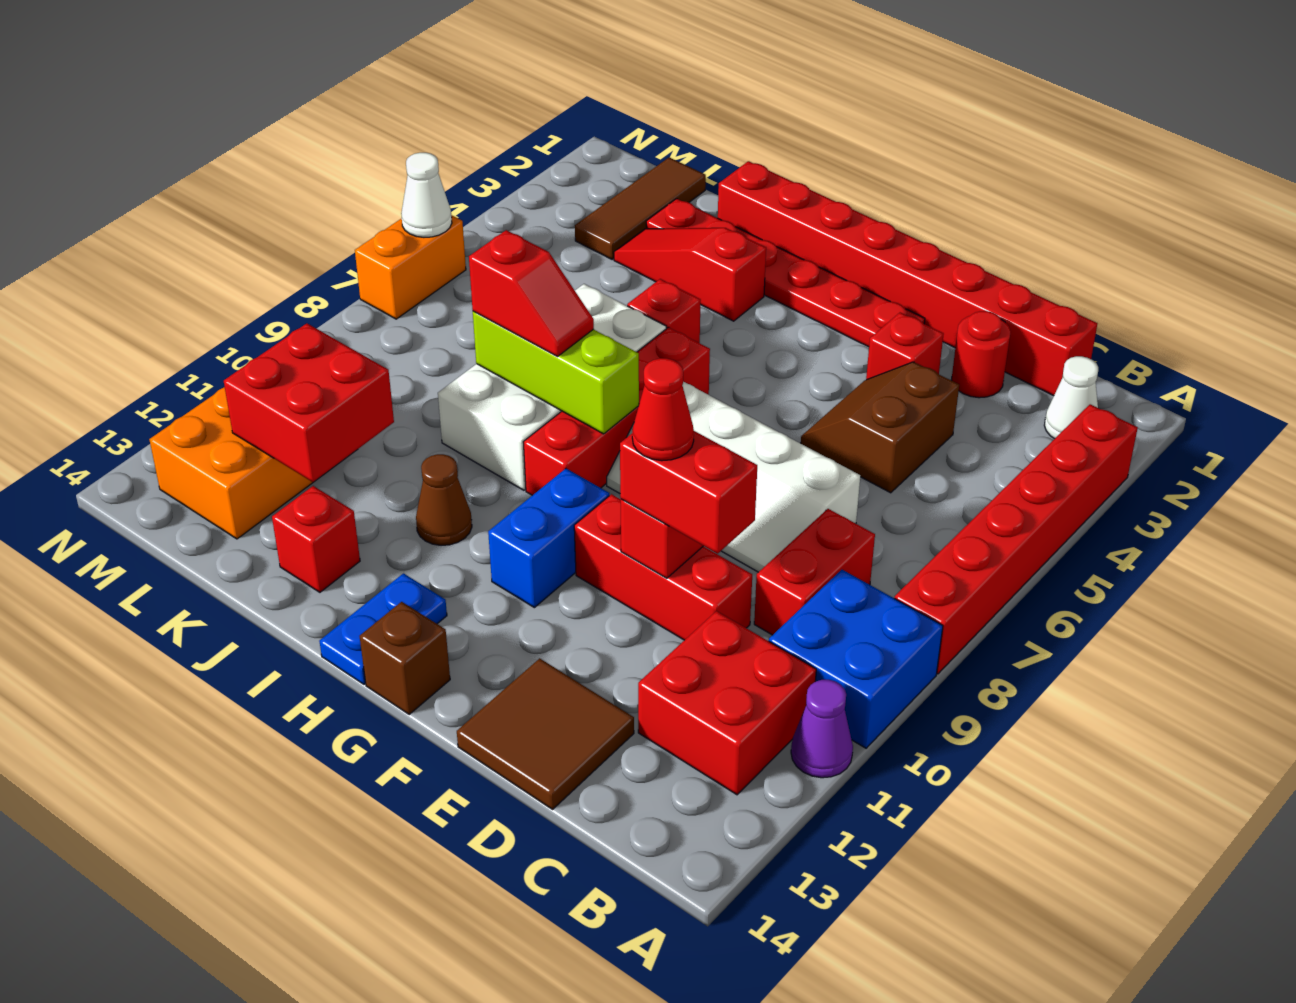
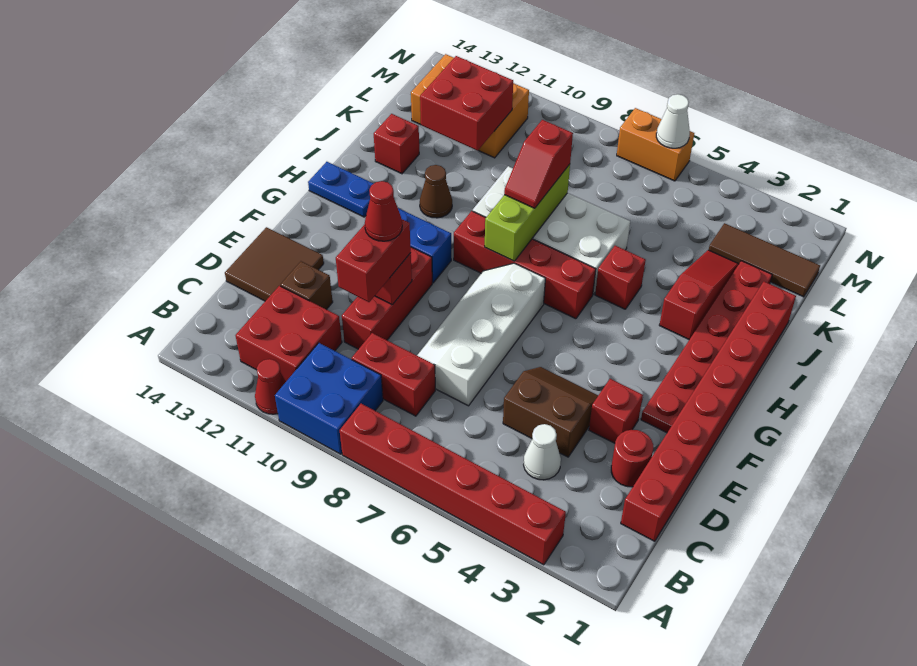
purple 1x1 cone [791,680,853,778] -> red 1x1 cone [255,359,286,414]
white 1x1 cone [1044,356,1098,439] -> white 1x1 cone moved to [524,424,561,480]
brown 1x1 brick [360,602,450,714] -> brown 1x1 brick moved to [280,261,333,310]

